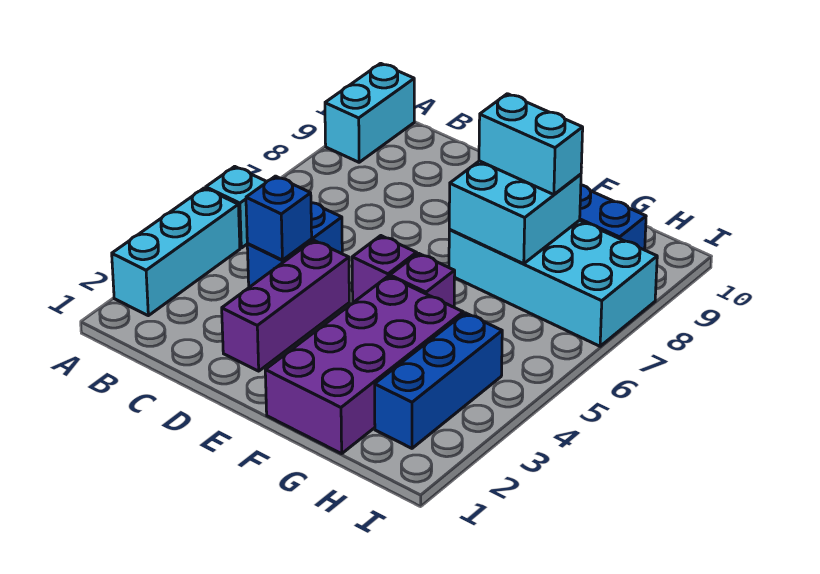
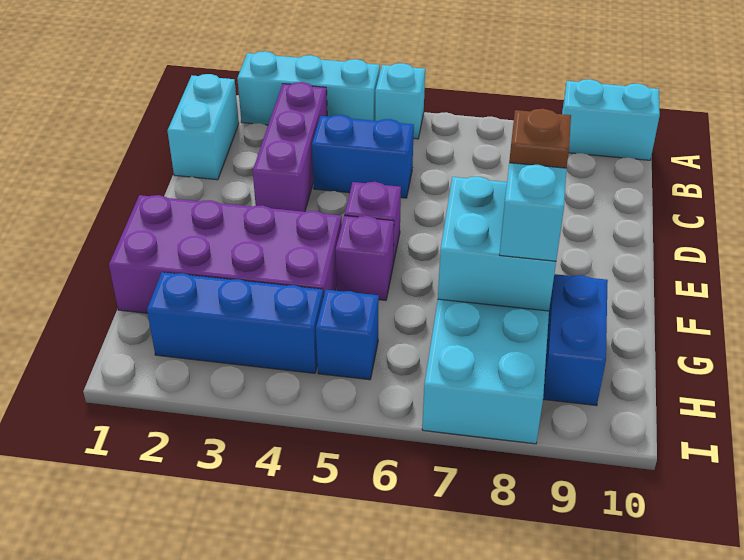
none -> cyan 1x2 brick [168,74,239,180]
blue 1x1 brick [246,176,312,260] -> blue 1x1 brick moved to [316,290,379,380]
purple 1x3 brick [222,240,349,371] -> purple 1x3 brick turned to [253,82,327,212]
none -> brown 1x1 plate [509,109,571,168]

